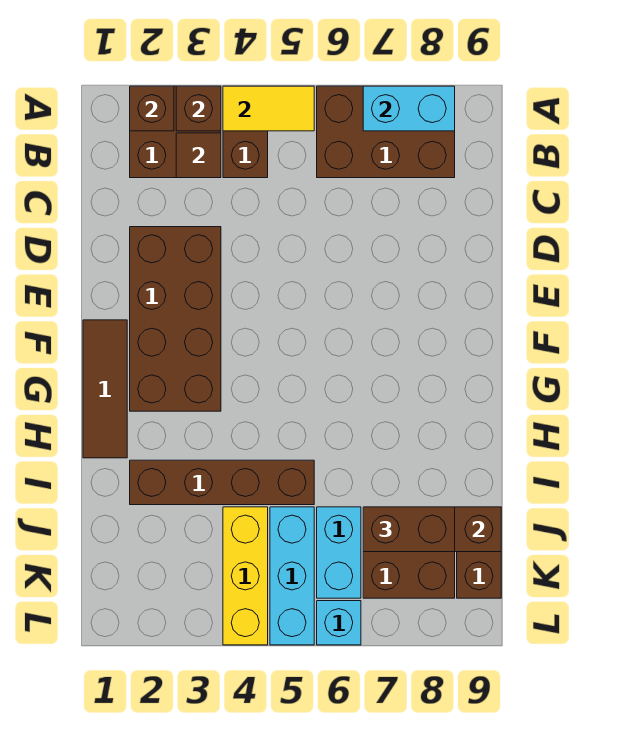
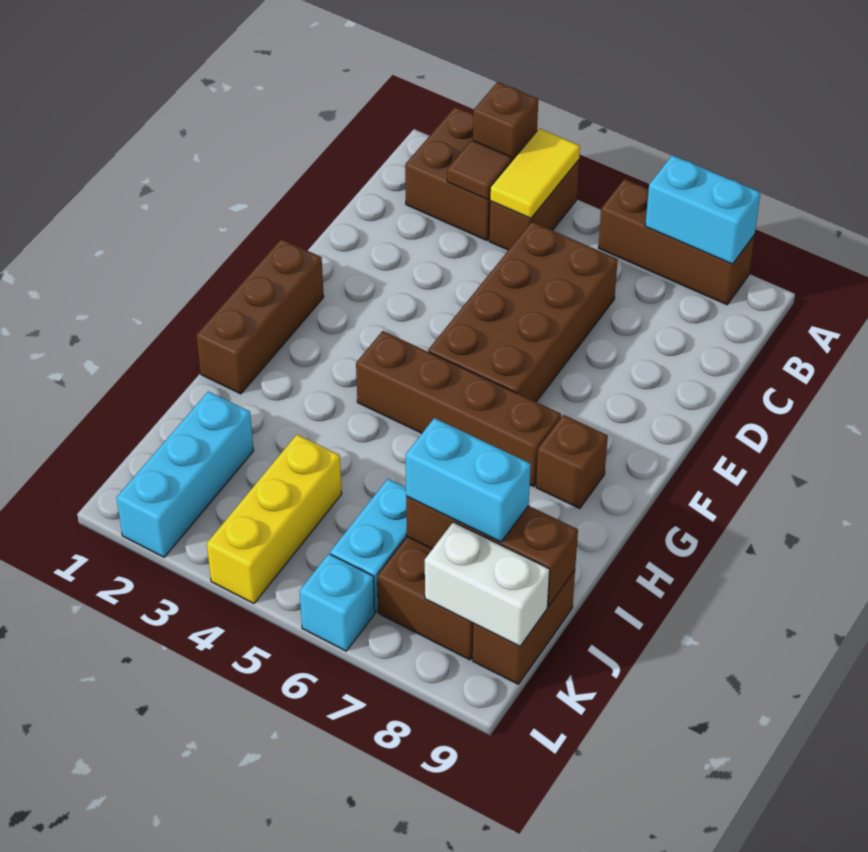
brown 1x1 brick [130,86,174,131] -> brown 1x1 brick moved to [536,415,608,509]
yellow 1x2 tile [223,86,314,131] -> yellow 1x2 tile turned to [490,128,580,218]
brown 2x3 brick [317,86,455,178] -> brown 1x3 brick [598,179,755,305]
brown 2x4 brick [130,227,221,411] -> brown 2x4 brick moved to [428,222,618,402]
brown 1x3 tile [83,320,127,458] -> brown 1x3 brick [196,239,324,394]
brown 1x4 brick [130,460,314,505] -> brown 1x4 brick moved to [356,331,561,486]
cyan 1x3 brick [270,507,314,645] -> cyan 1x3 brick moved to [117,391,253,557]
brown 1x2 brick [363,507,455,552] -> cyan 1x2 brick [406,418,531,542]
none -> white 1x2 brick [425,522,550,646]

